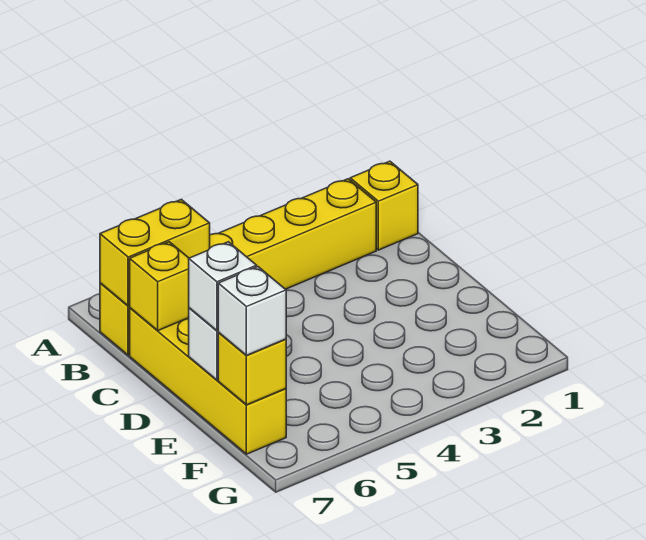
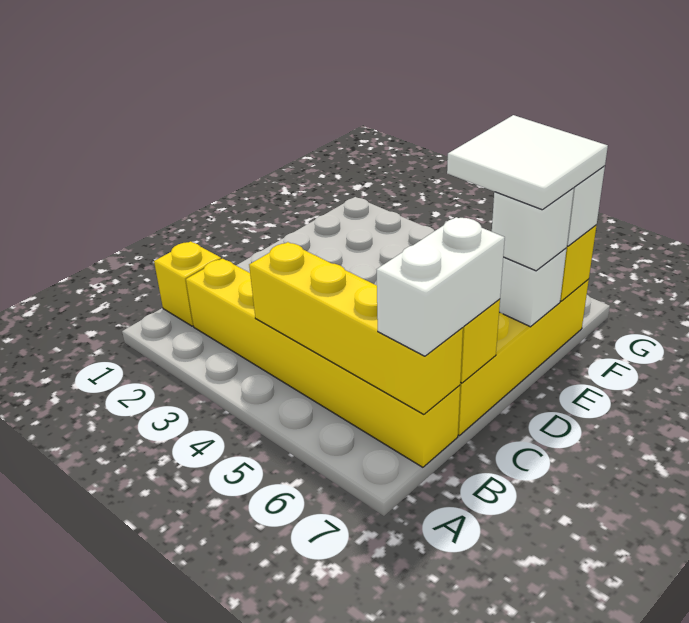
yellow 1x2 brick [100,200,210,306] -> yellow 1x4 brick [249,242,463,414]
none -> white 1x2 brick [376,217,505,356]
none -> white 2x2 tile [447,115,608,210]

